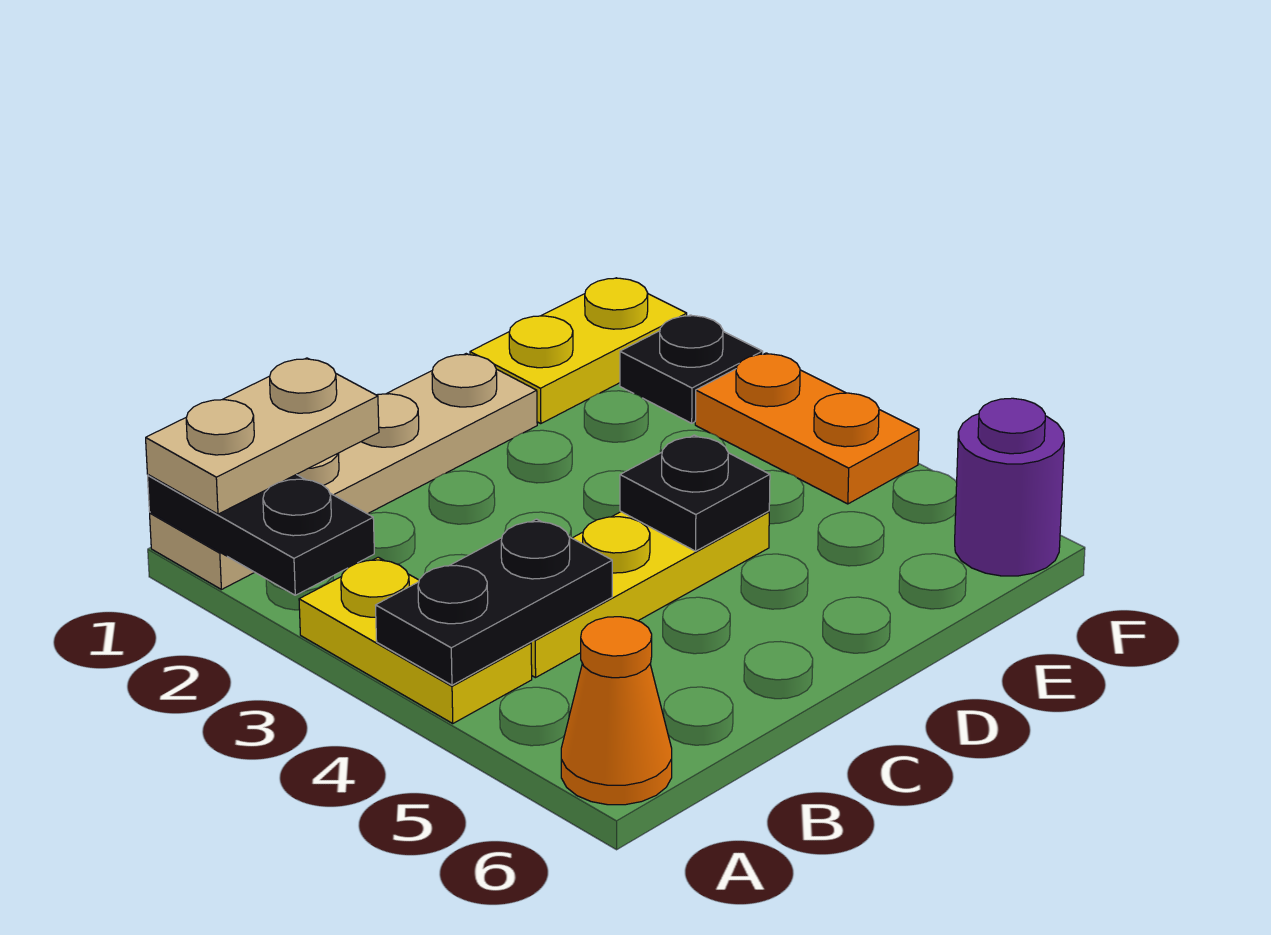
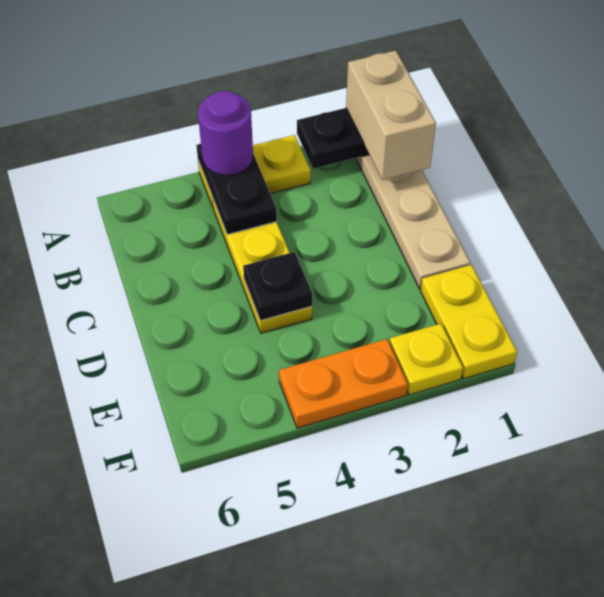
tan 1x2 plate [146,358,379,514] -> tan 1x2 brick [346,51,436,180]
orange 1x1 cone [561,617,672,805] -> none
black 1x1 plate [620,315,763,423] -> yellow 1x1 plate [389,324,463,395]
purple 1x1 round brick [955,398,1064,576] -> purple 1x1 round brick moved to [198,91,253,175]

